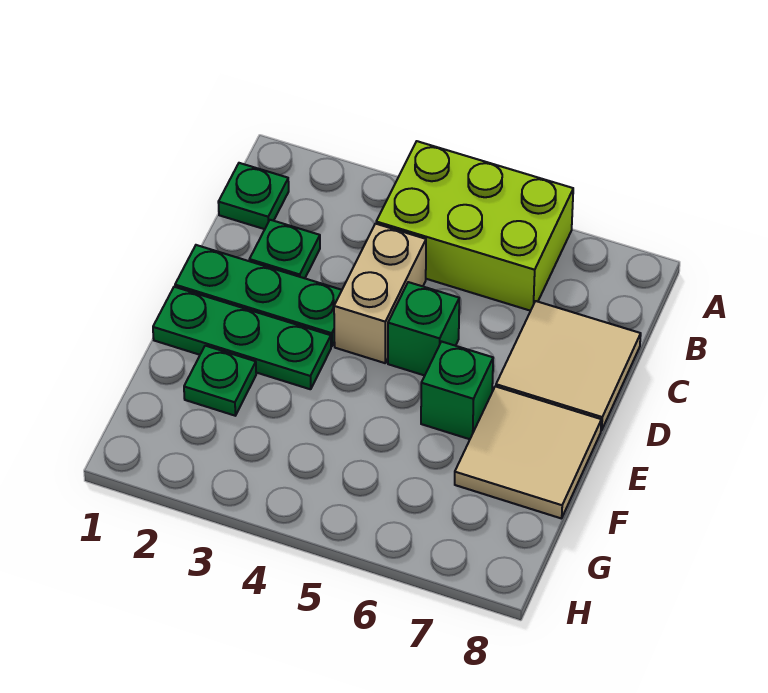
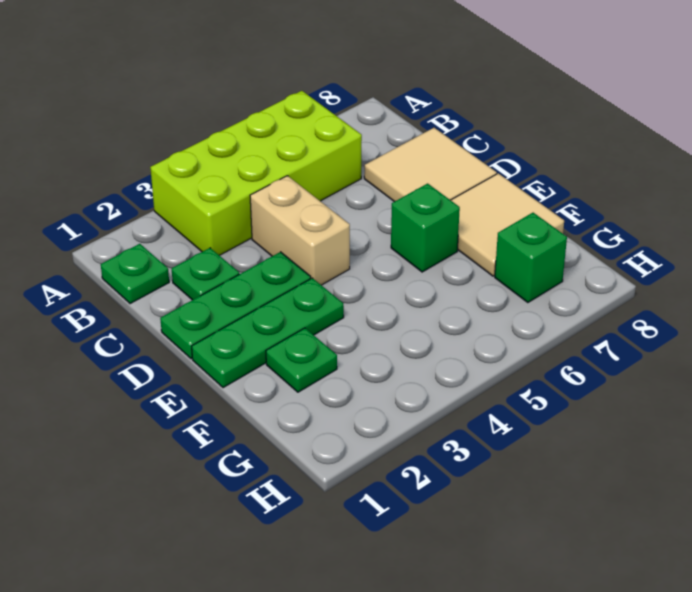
lime 2x3 brick [376,141,573,311] -> lime 2x4 brick [150,91,362,255]
green 1x1 brick [388,282,459,376] -> green 1x1 brick moved to [495,213,567,303]

